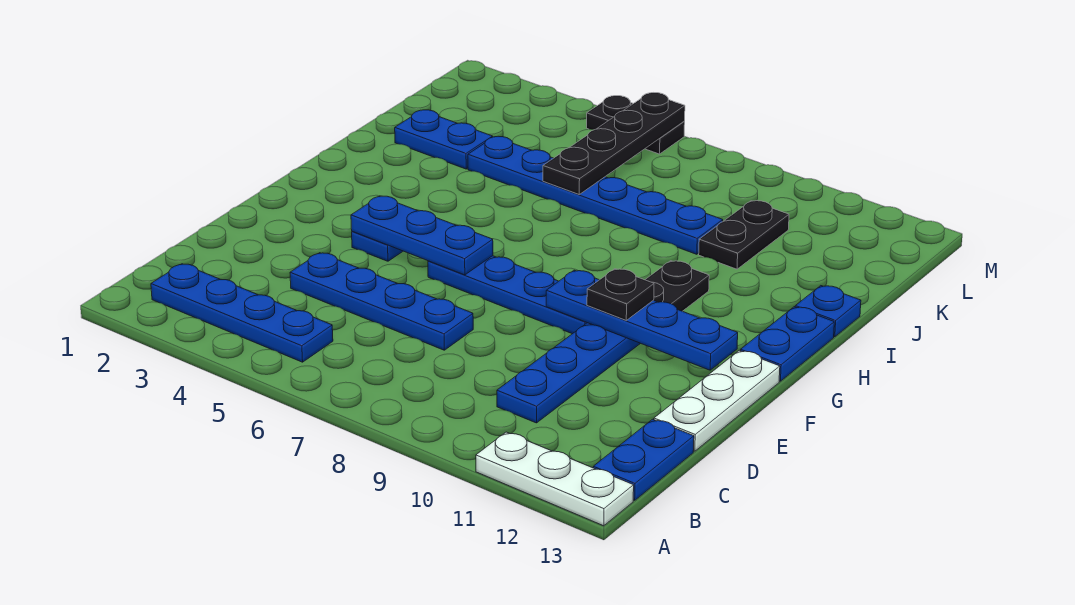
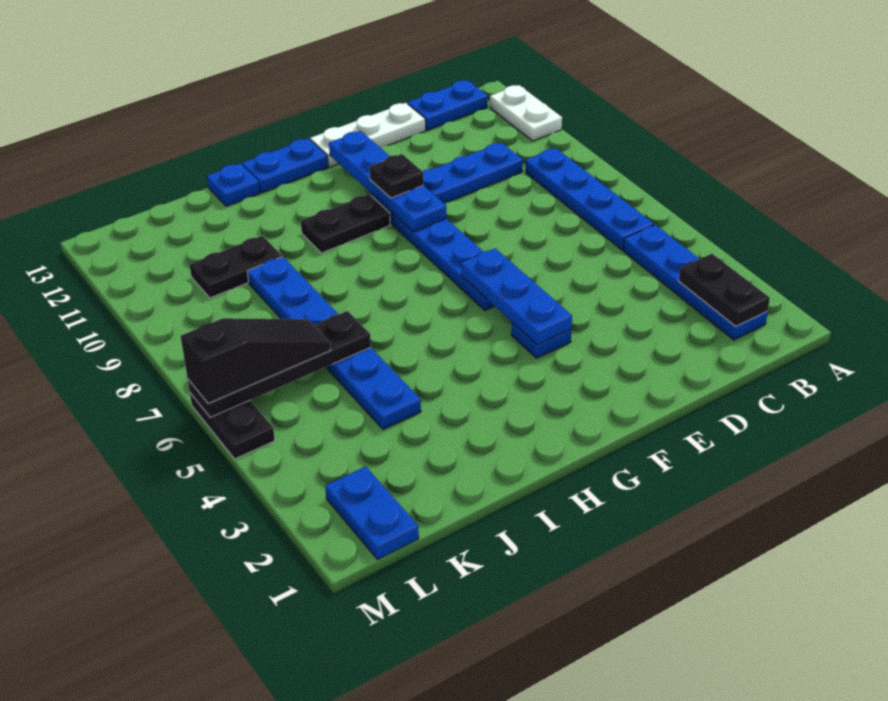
white 1x3 plate [476,432,634,526] -> white 1x2 plate [490,85,562,141]
none -> black 1x2 plate [679,254,770,326]
blue 1x4 plate [290,253,473,350] -> blue 1x4 plate moved to [525,148,654,250]
blue 1x2 plate [395,110,493,169] -> blue 1x2 plate moved to [325,466,419,560]
none -> black 1x3 slope [181,318,330,403]

